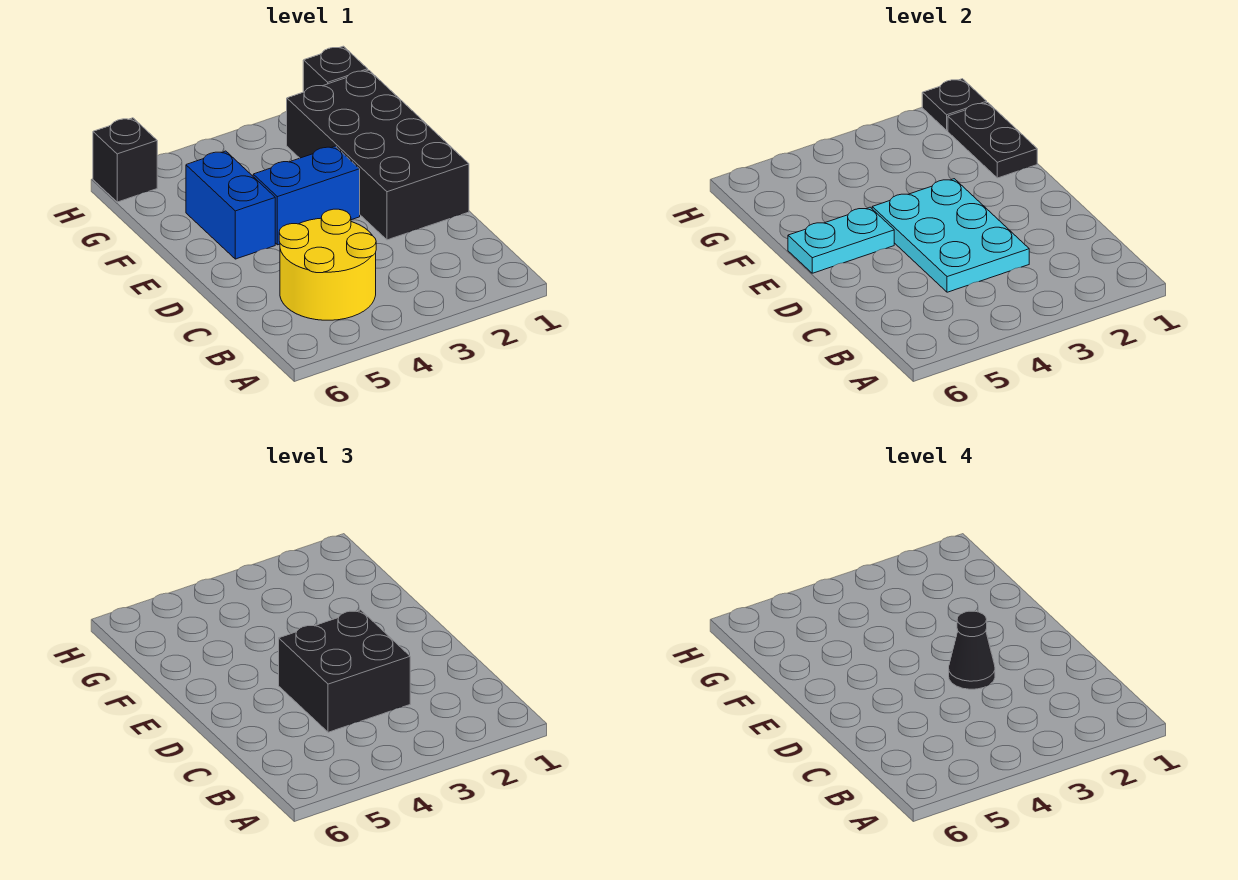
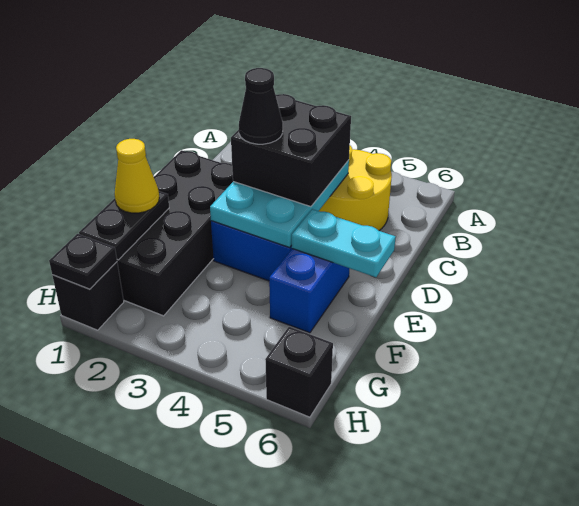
none -> yellow 1x1 cone [115,139,159,213]

